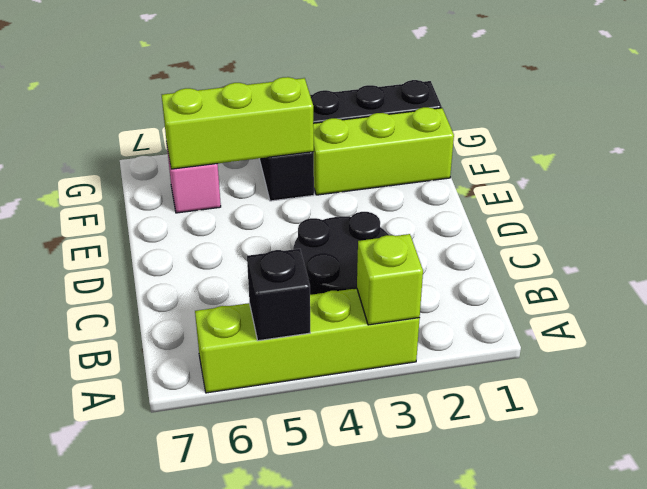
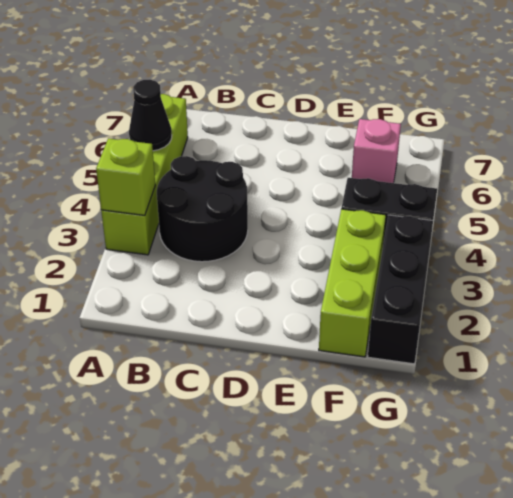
black 1x1 brick [247,249,310,341] -> black 1x1 cone [129,80,172,151]
lime 1x3 brick [162,77,314,169] -> none

